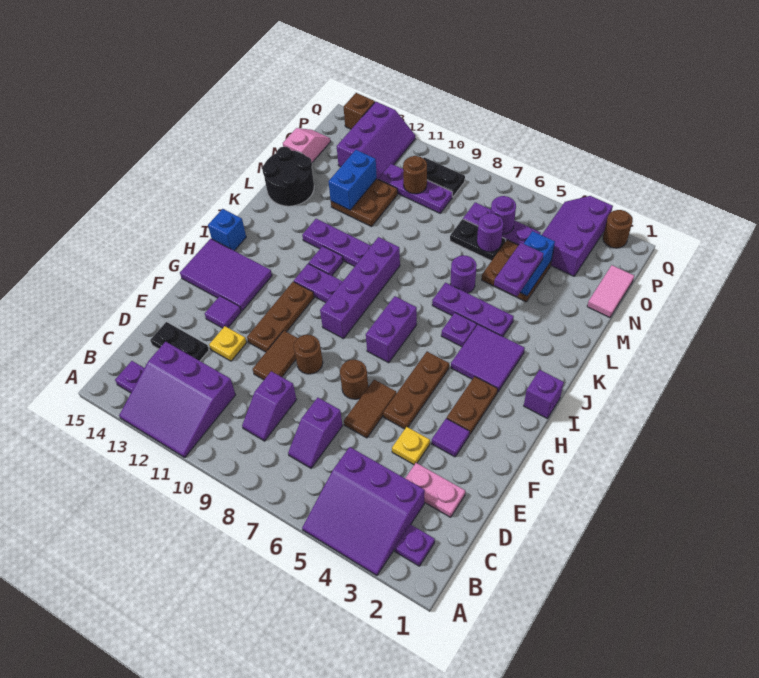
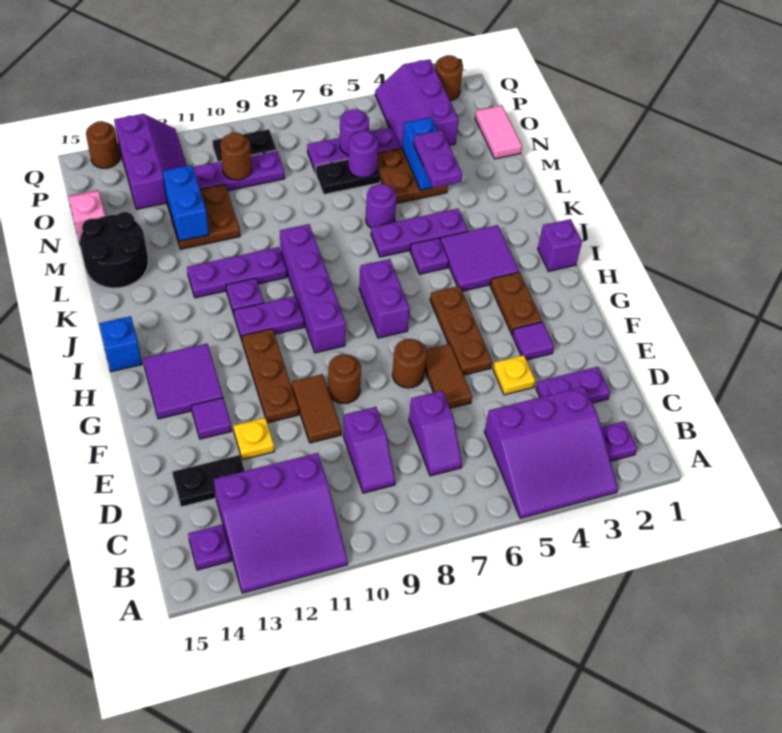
pink 1x2 plate [405,463,465,517] -> purple 1x2 plate [536,367,610,403]
purple 2x3 tile [180,239,272,311] -> purple 2x2 tile [143,344,223,419]
brown 1x1 brick [344,93,375,129] -> brown 1x1 round brick [86,121,120,168]

